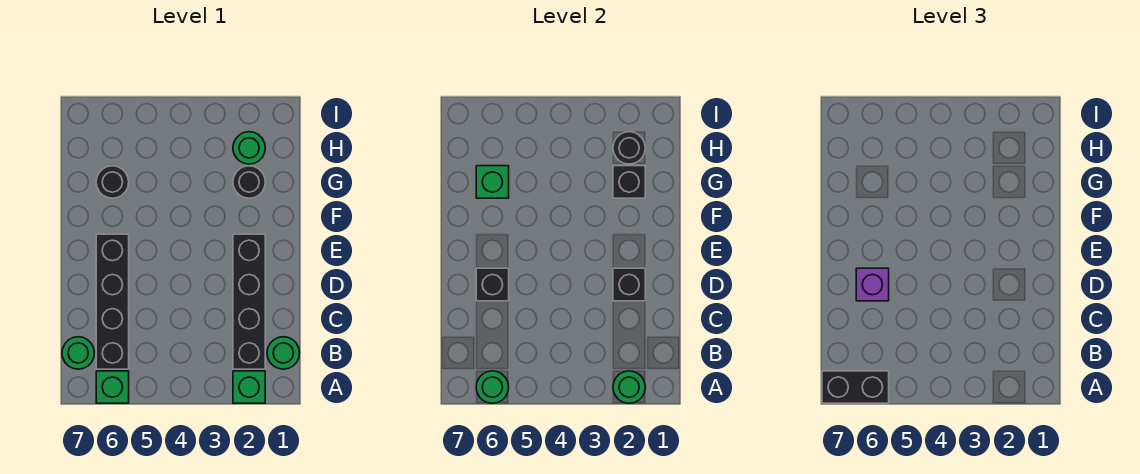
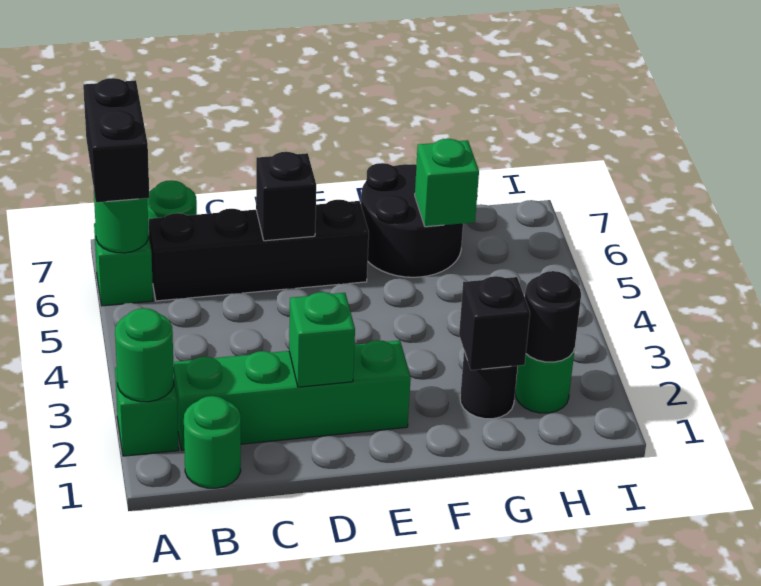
black 1x4 brick [233,234,265,369] -> green 1x4 brick [173,340,411,450]
black 1x1 brick [613,268,645,301] -> green 1x1 brick [289,292,355,387]
purple 1x1 brick [856,268,889,301] -> none
black 1x1 round brick [96,166,129,198] -> black 2x2 round brick [361,163,463,277]

